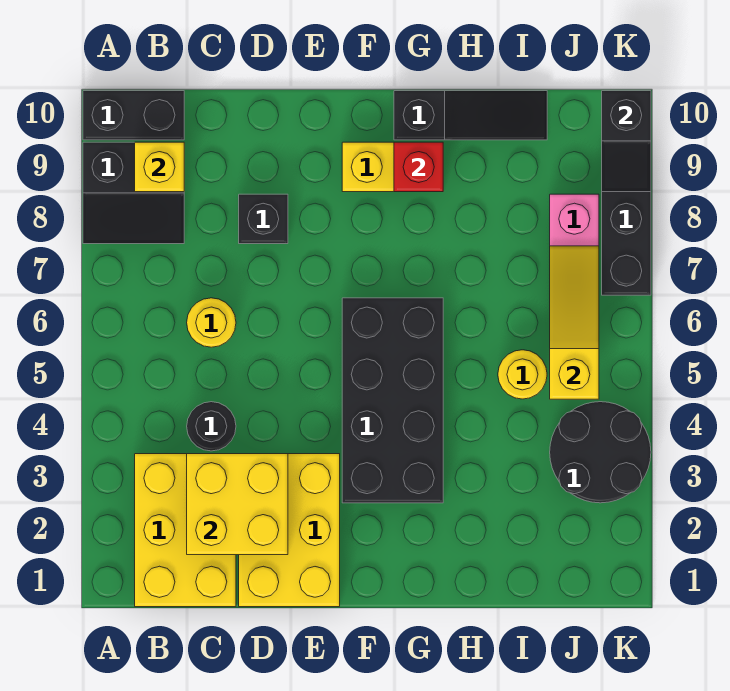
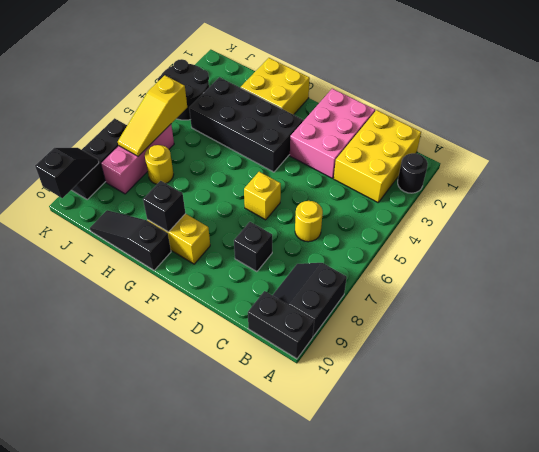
black 2x2 slope [83,142,184,244] -> black 2x2 slope turned to [272,263,347,336]
yellow 1x1 brick [135,142,184,192] -> yellow 1x1 brick moved to [244,172,281,220]
yellow 2x2 brick [187,454,288,555] -> yellow 2x2 brick moved to [241,58,310,115]
black 1x1 round brick [187,402,236,451] -> black 1x1 round brick moved to [398,153,428,193]
yellow 2x3 brick [239,454,340,607] -> pink 2x3 brick [290,89,375,179]
black 2x4 brick [342,298,443,503] -> black 2x4 brick turned to [189,77,303,172]
red 1x1 brick [394,142,443,192] -> black 1x1 brick [143,181,186,232]
yellow 1x1 round brick [498,350,547,399] -> yellow 1x1 round brick moved to [145,145,174,184]

